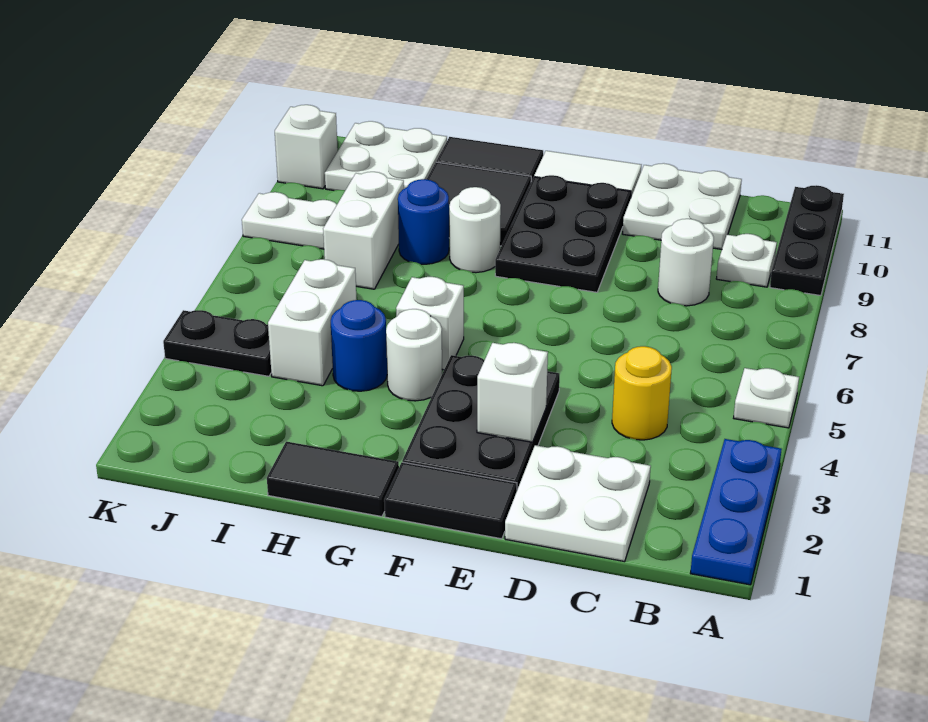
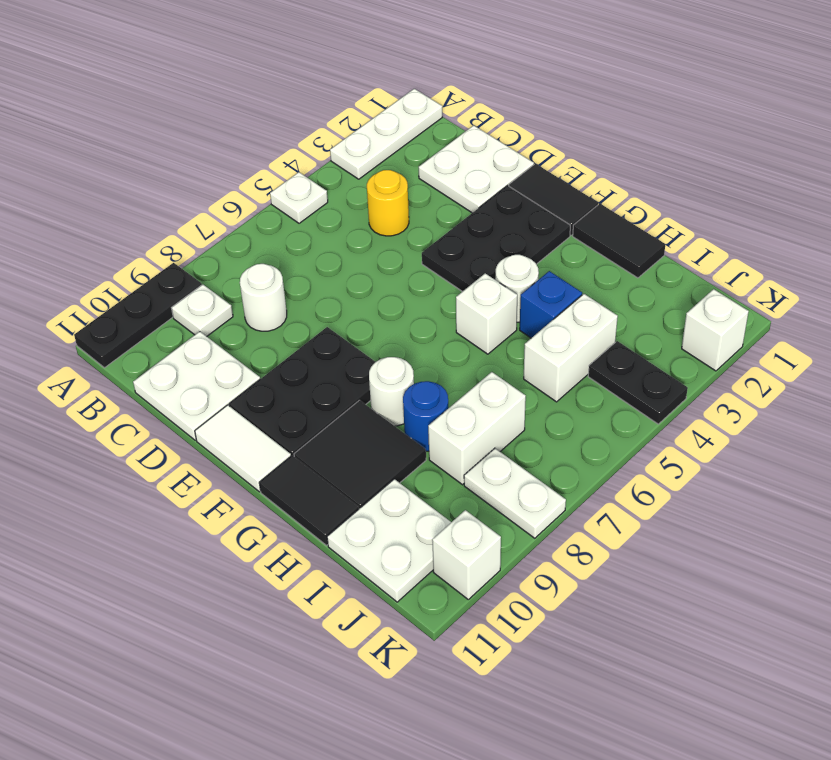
blue 1x3 plate [690,439,782,585] -> white 1x3 plate [330,89,442,179]
white 1x1 brick [477,343,548,442] -> white 1x1 brick moved to [682,289,749,371]
blue 1x1 round brick [331,300,387,391] -> blue 1x1 brick [520,271,582,338]

